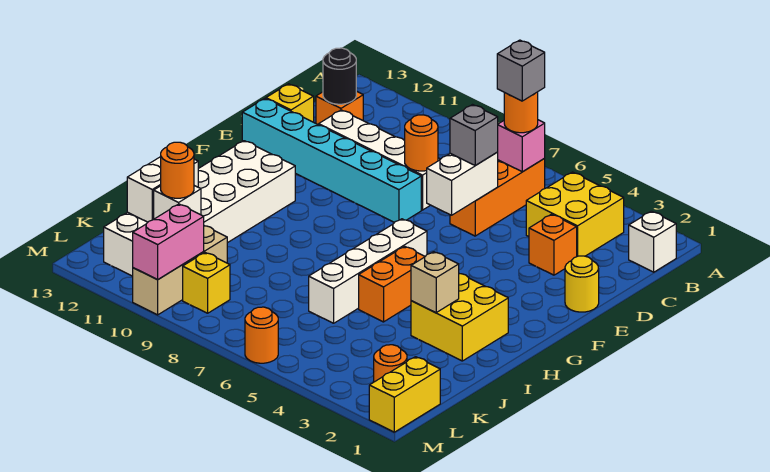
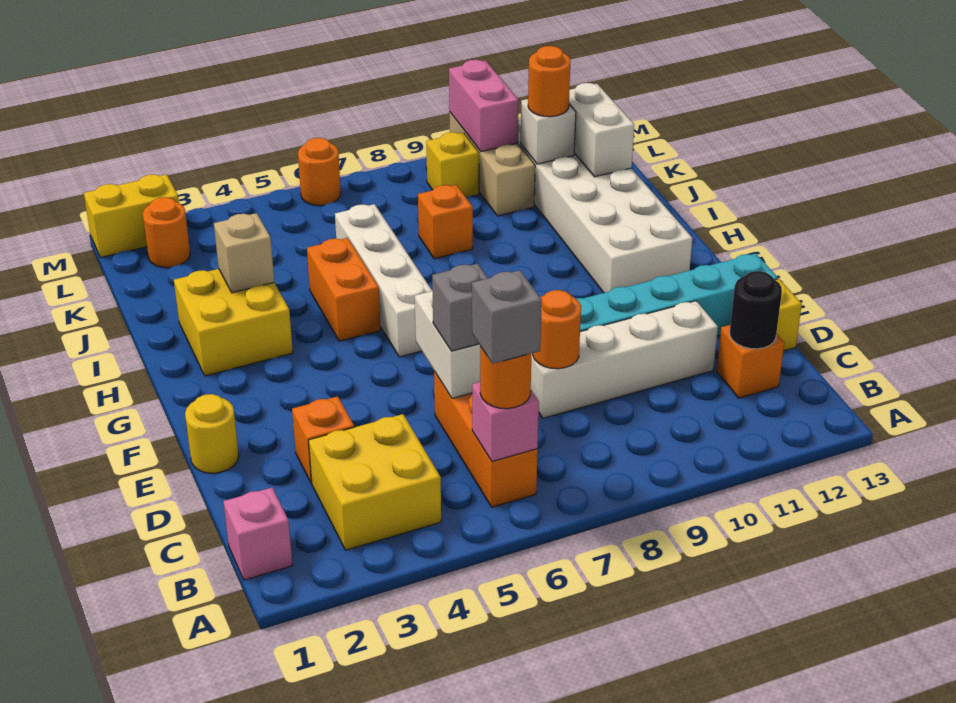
white 1x1 brick [629,211,676,272] -> pink 1x1 brick [223,488,293,580]
none -> orange 1x1 brick [418,185,473,259]
yellow 1x2 brick [369,357,440,432] -> yellow 1x2 brick turned to [84,174,179,257]

